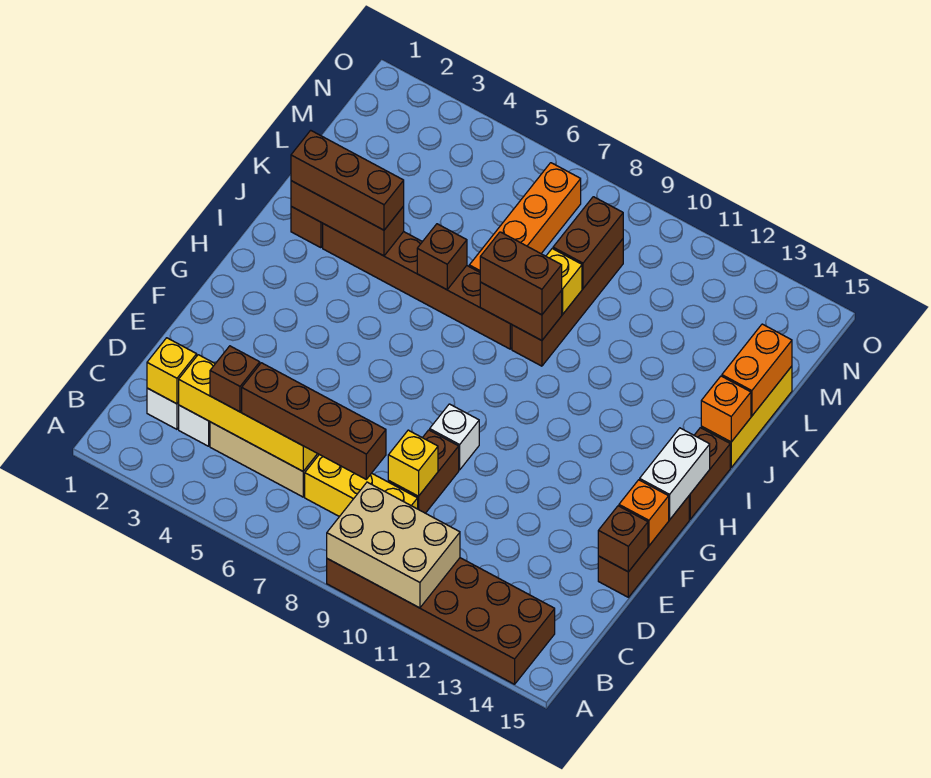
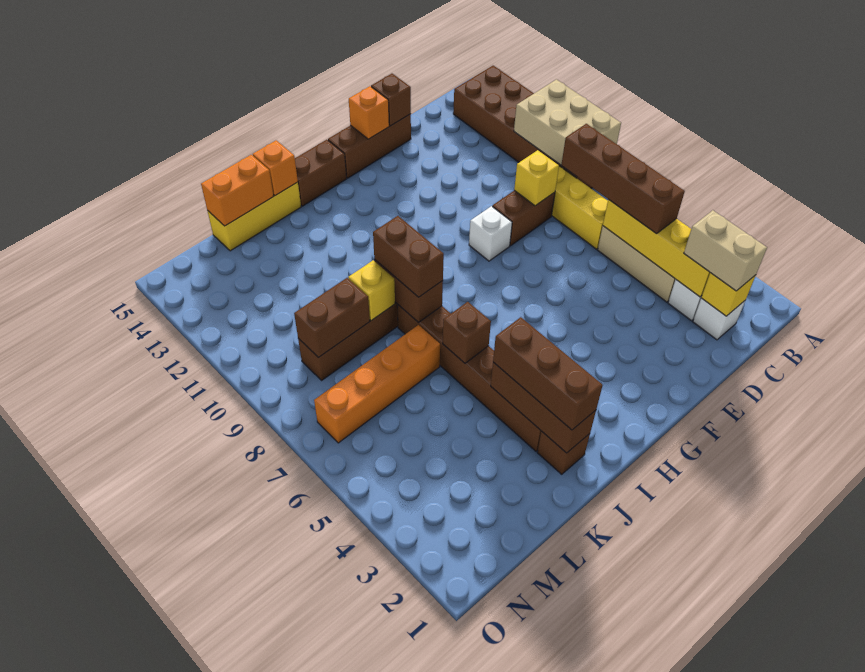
none -> tan 1x2 brick [684,210,767,291]
brown 1x1 brick [210,346,260,412] -> none
white 1x2 brick [640,428,710,520] -> none

